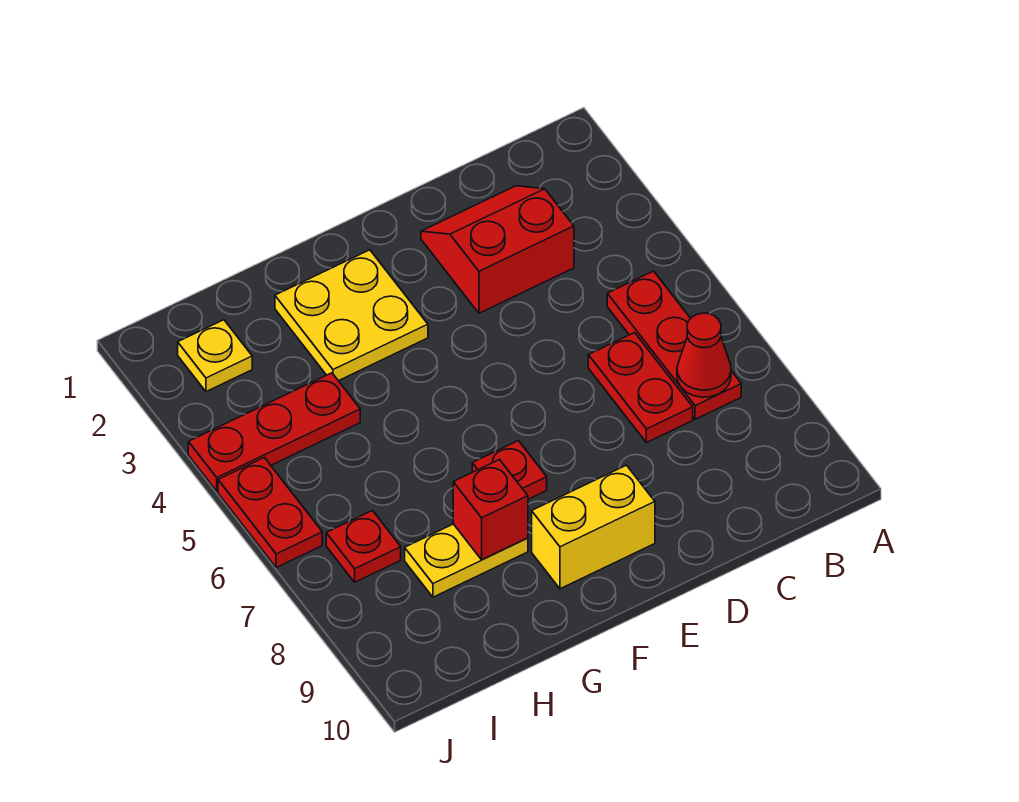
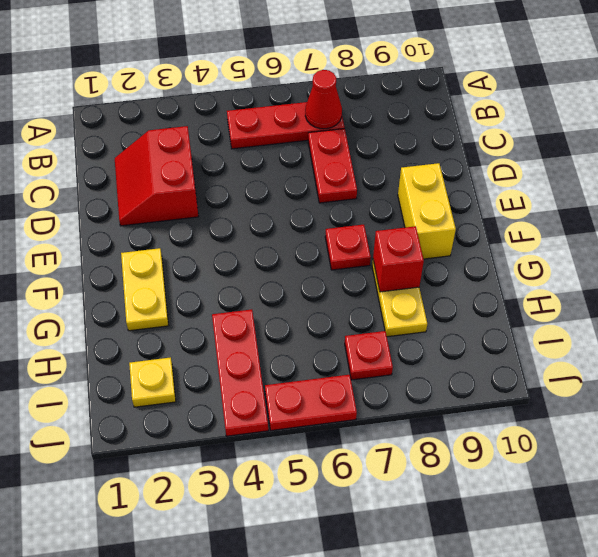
red 1x2 plate [588,333,693,443] -> red 1x2 plate turned to [308,129,357,203]
yellow 2x2 plate [275,250,428,381] -> yellow 1x2 plate [121,248,169,331]

